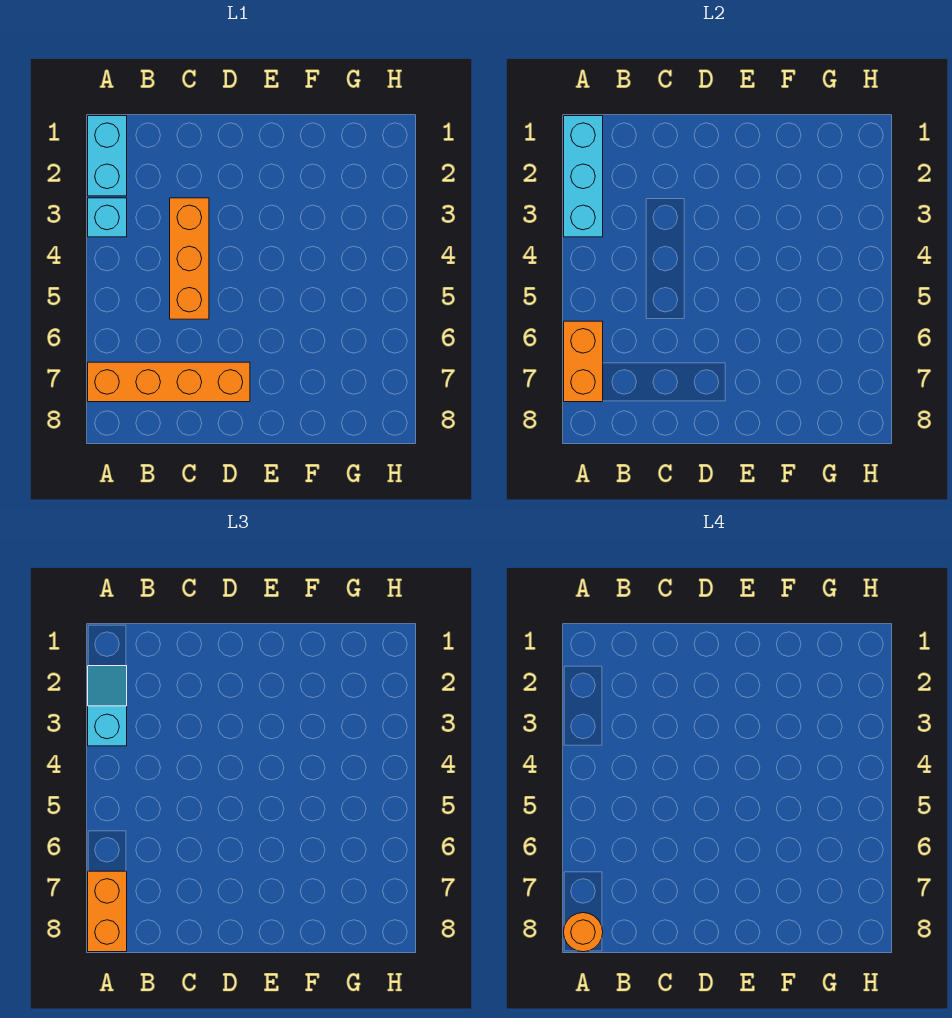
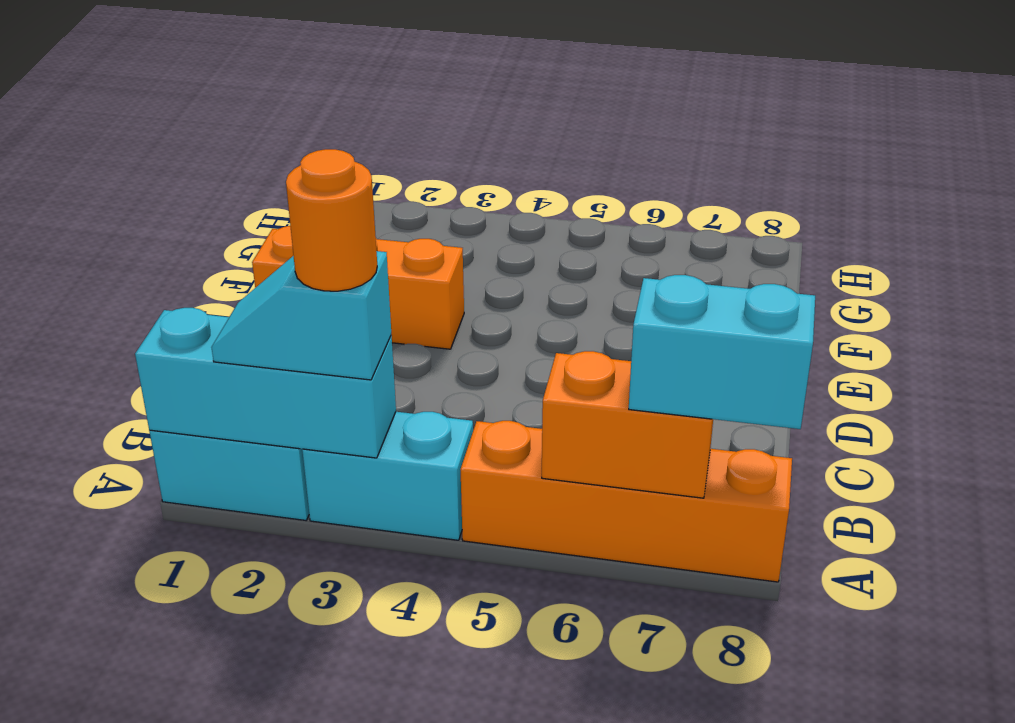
cyan 1x1 brick [88,198,127,237] -> cyan 1x2 brick [302,412,473,540]
orange 1x4 brick [88,362,250,402] -> orange 1x4 brick turned to [460,421,792,582]
orange 1x2 brick [88,871,127,952] -> cyan 1x2 brick [629,275,815,429]
orange 1x1 round brick [564,913,603,952] -> orange 1x1 round brick moved to [286,149,377,291]
orange 1x3 brick [170,198,209,319] -> orange 1x3 brick moved to [252,226,464,349]

